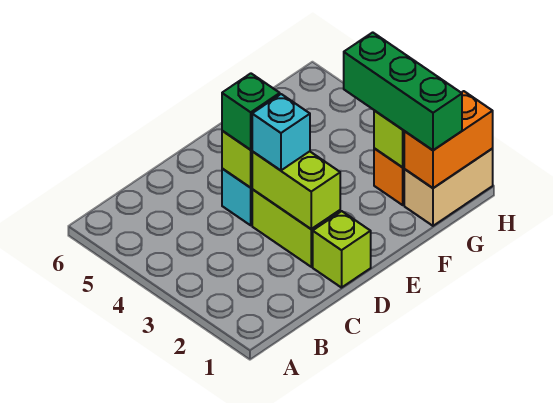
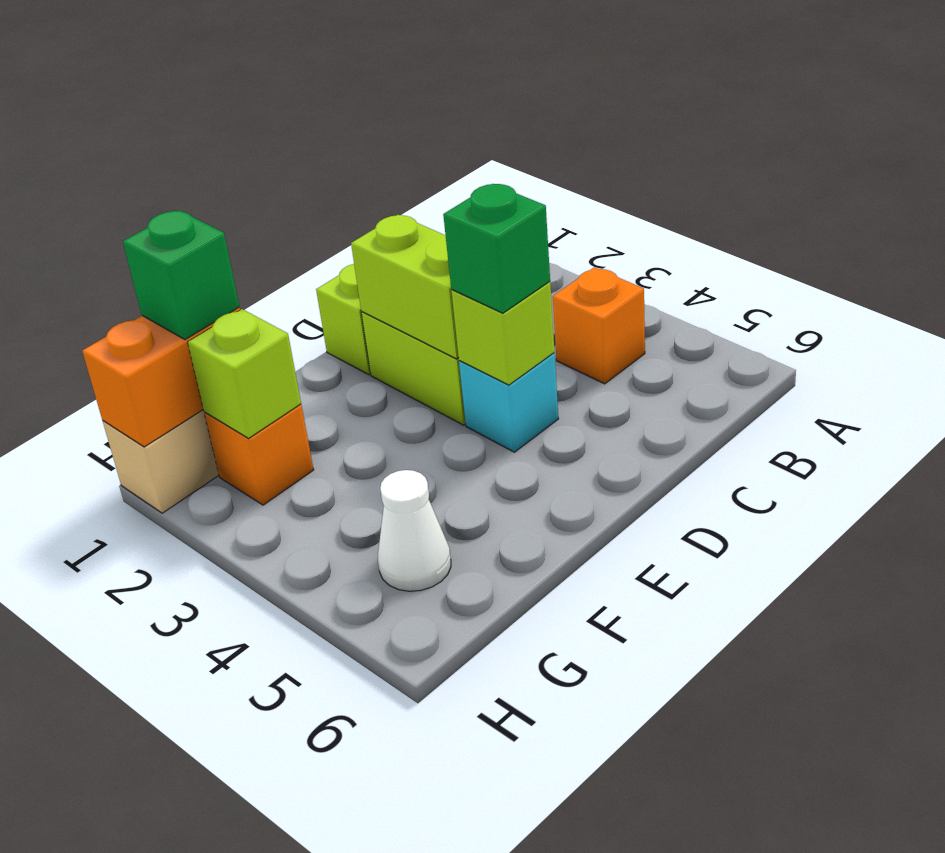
none -> orange 1x1 brick [553,267,645,384]
cyan 1x1 brick [252,94,310,170] -> none
green 1x3 brick [344,32,462,150] -> green 1x1 brick [123,211,239,340]
none -> white 1x1 cone [378,470,451,591]

